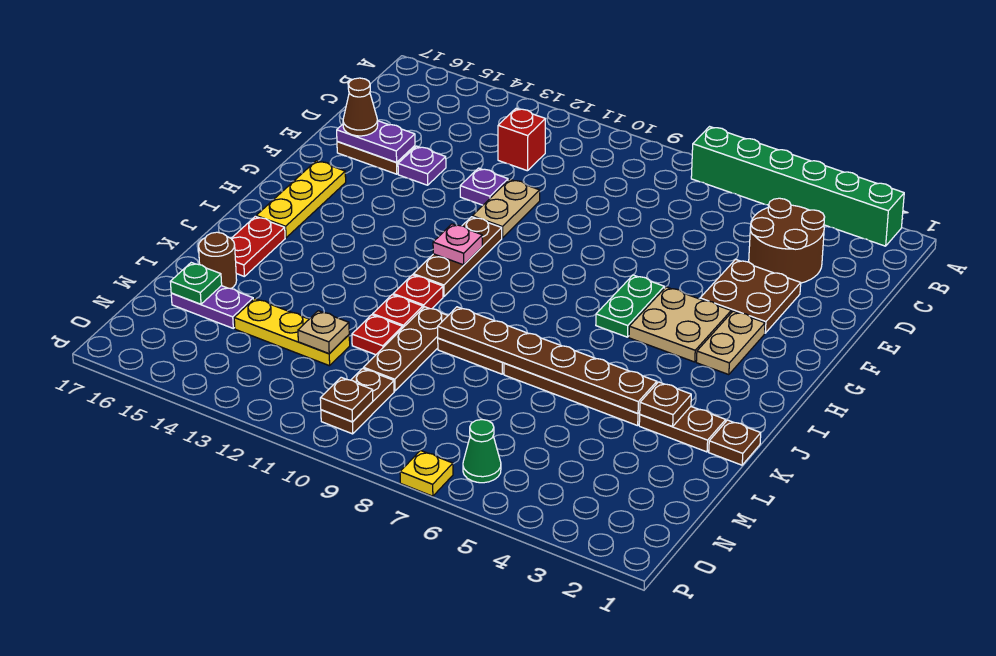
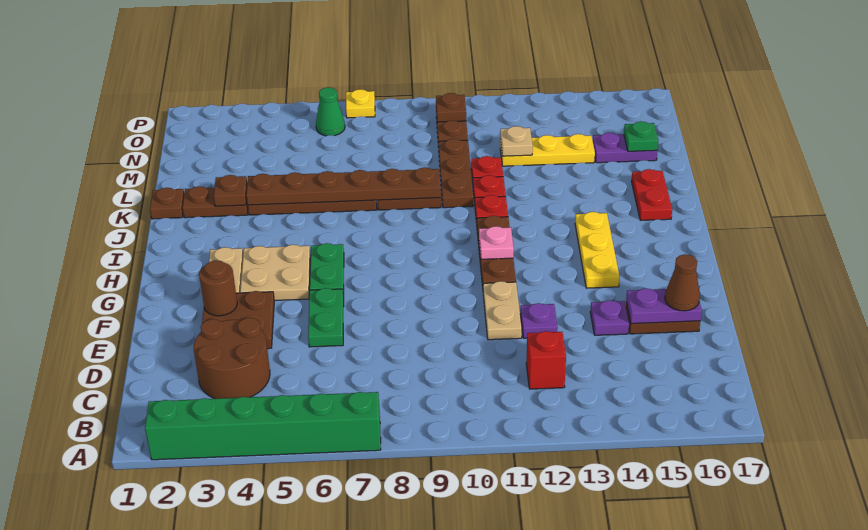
none -> green 1x2 plate [308,288,344,347]
yellow 1x3 plate [256,161,346,238] -> yellow 1x3 plate moved to [575,212,620,288]
brown 1x1 round brick [199,232,237,289] -> brown 1x1 round brick moved to [199,260,237,316]

